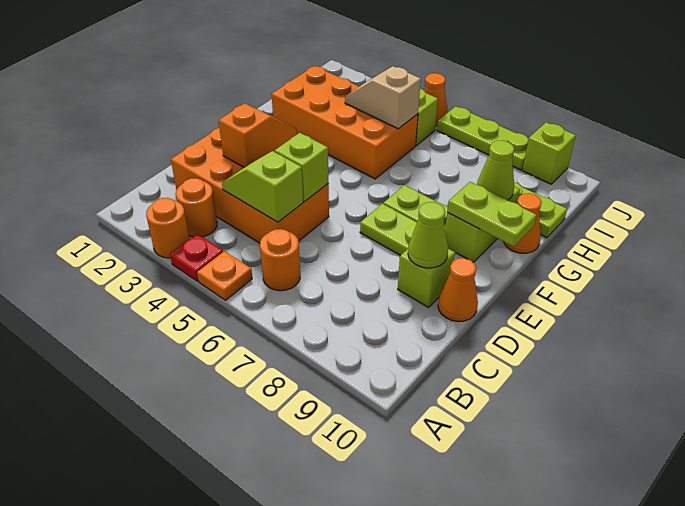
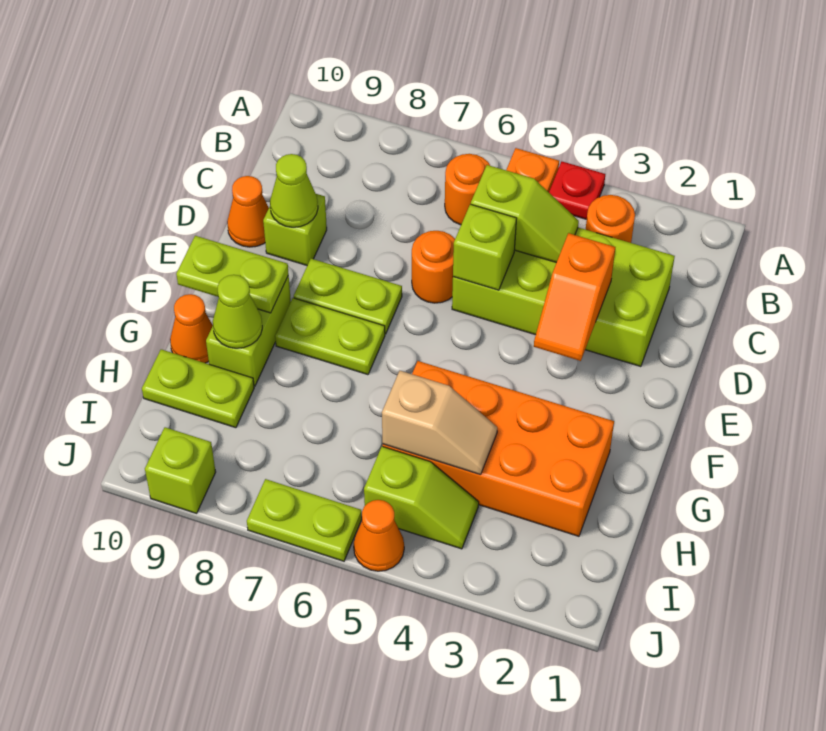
orange 1x1 round brick [146,198,189,258] -> orange 1x1 round brick moved to [412,231,455,303]
orange 2x4 brick [171,128,329,243] -> lime 2x4 brick [452,228,675,367]
lime 1x3 plate [437,106,528,170] -> lime 1x2 plate [247,479,362,561]

